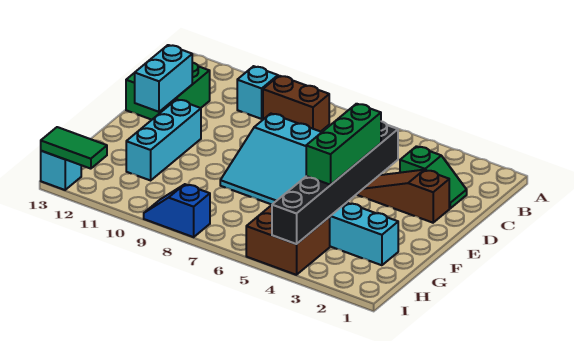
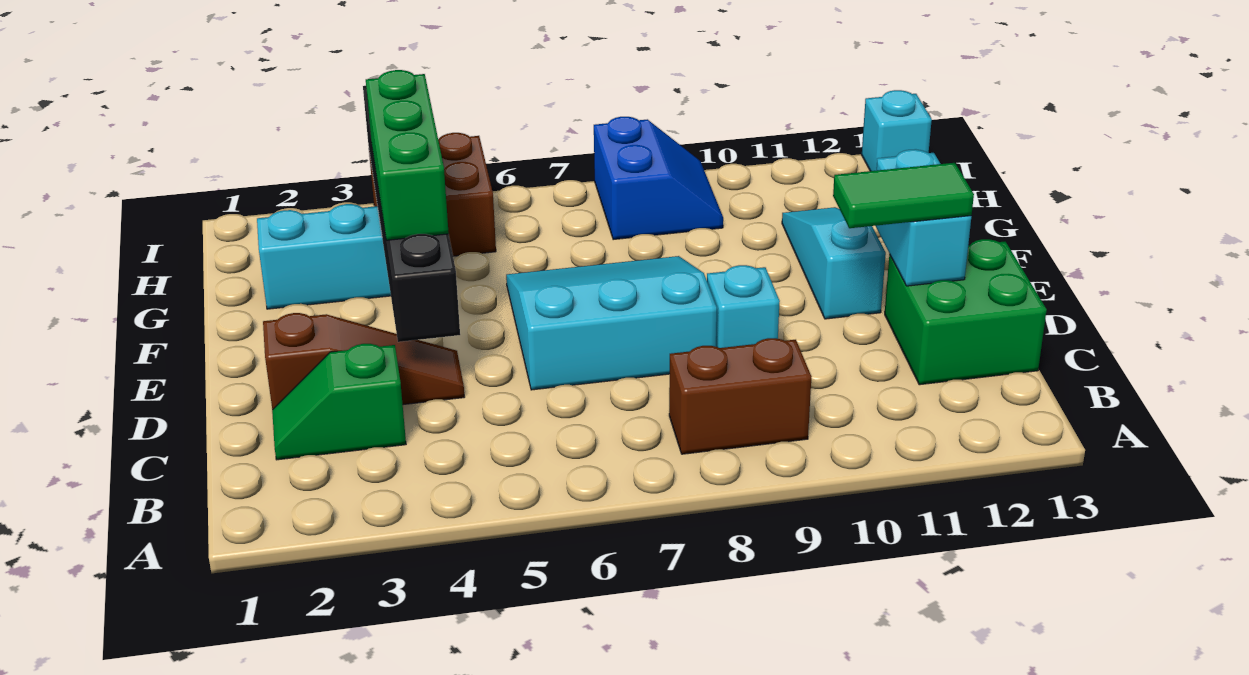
cyan 1x1 brick [237,66,278,119] -> cyan 1x1 brick moved to [707,265,780,348]
cyan 1x3 brick [126,99,201,180] -> cyan 1x3 slope [782,207,886,319]
blue 1x2 slope [144,184,210,237] -> blue 2x2 slope [594,117,723,240]
green 1x2 tile [41,127,107,169] -> green 1x2 tile moved to [833,163,974,228]

